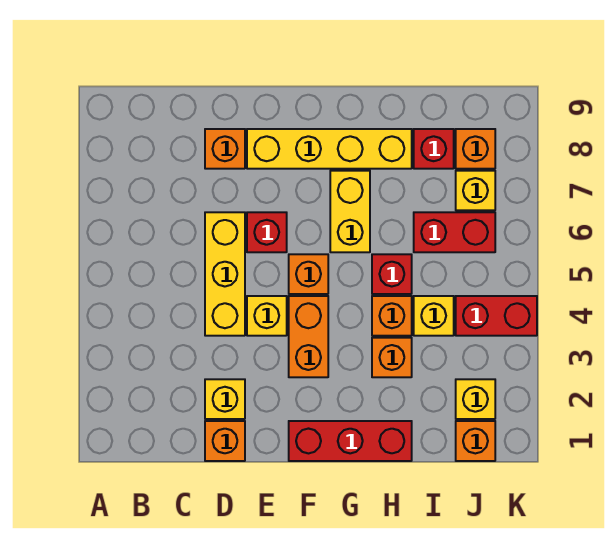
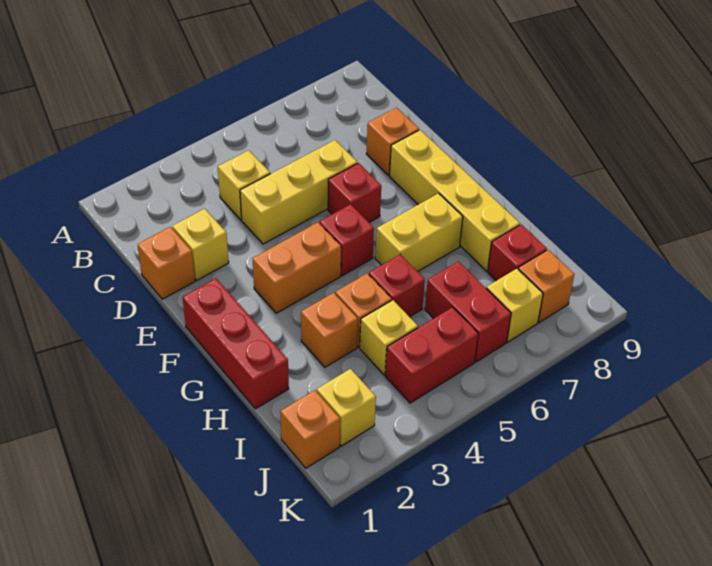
yellow 1x1 brick [247,296,287,336] -> yellow 1x1 brick moved to [218,150,270,220]
orange 1x1 brick [289,254,328,294] -> red 1x1 brick [320,204,374,276]
red 1x2 brick [456,296,537,336] -> red 1x2 brick turned to [385,307,478,403]

